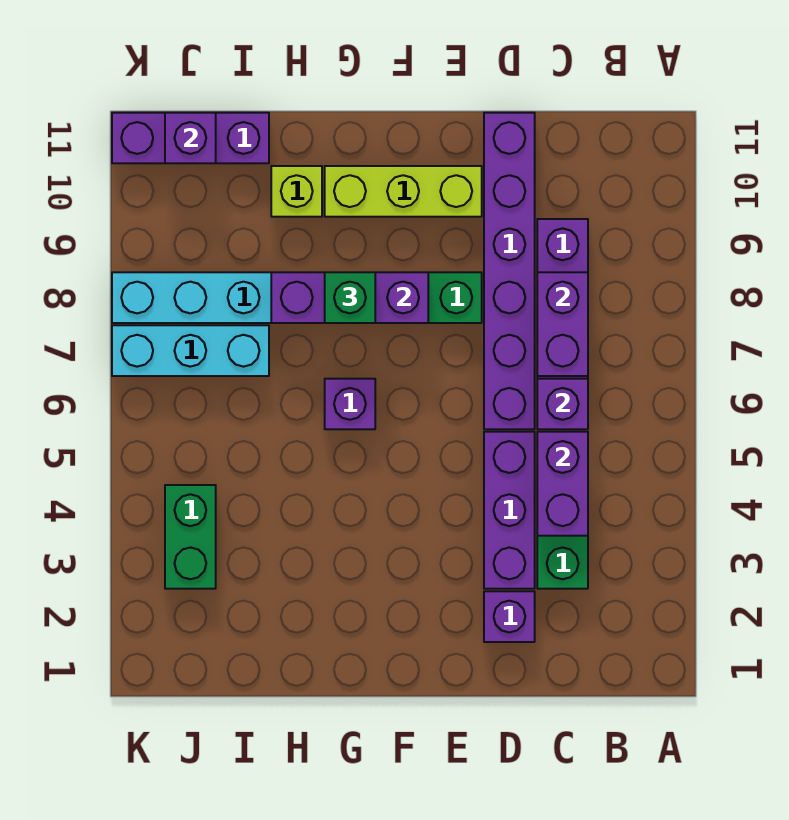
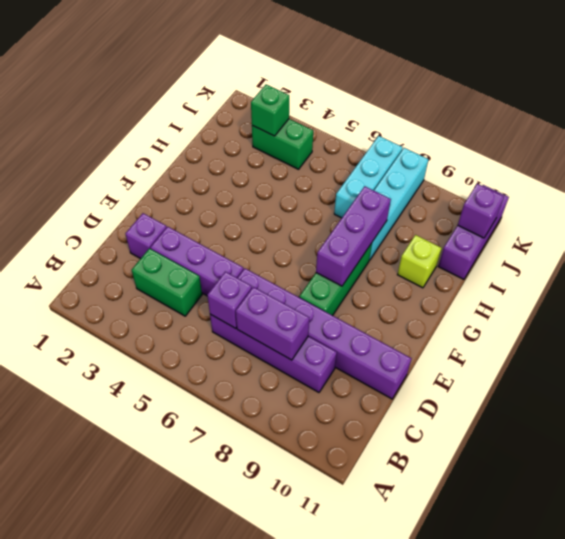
purple 1x2 brick [537,432,588,536] -> none
lime 1x3 brick [325,166,482,217] -> none
purple 1x1 brick [325,379,375,429] -> none
green 1x1 brick [325,272,375,323] -> green 1x1 brick moved to [251,85,289,136]

